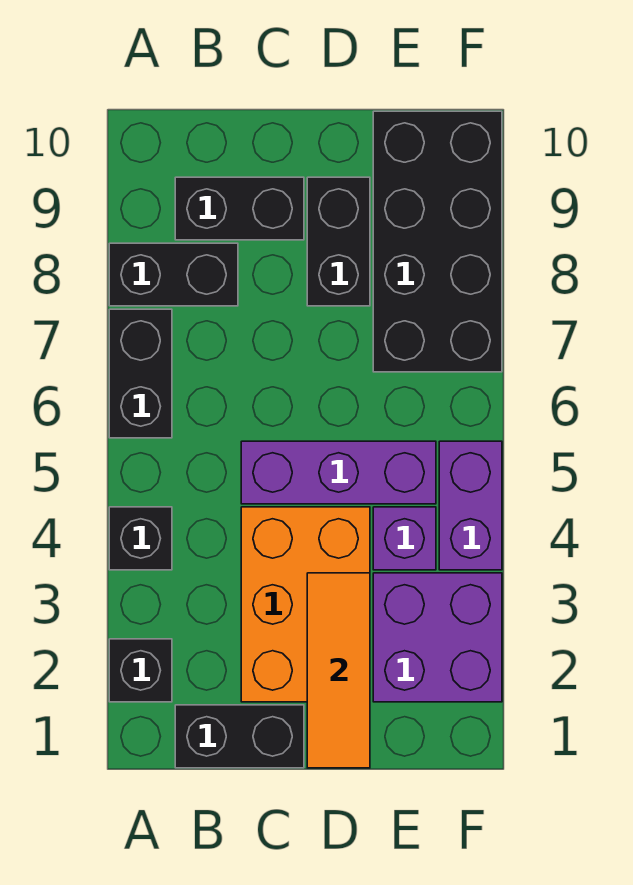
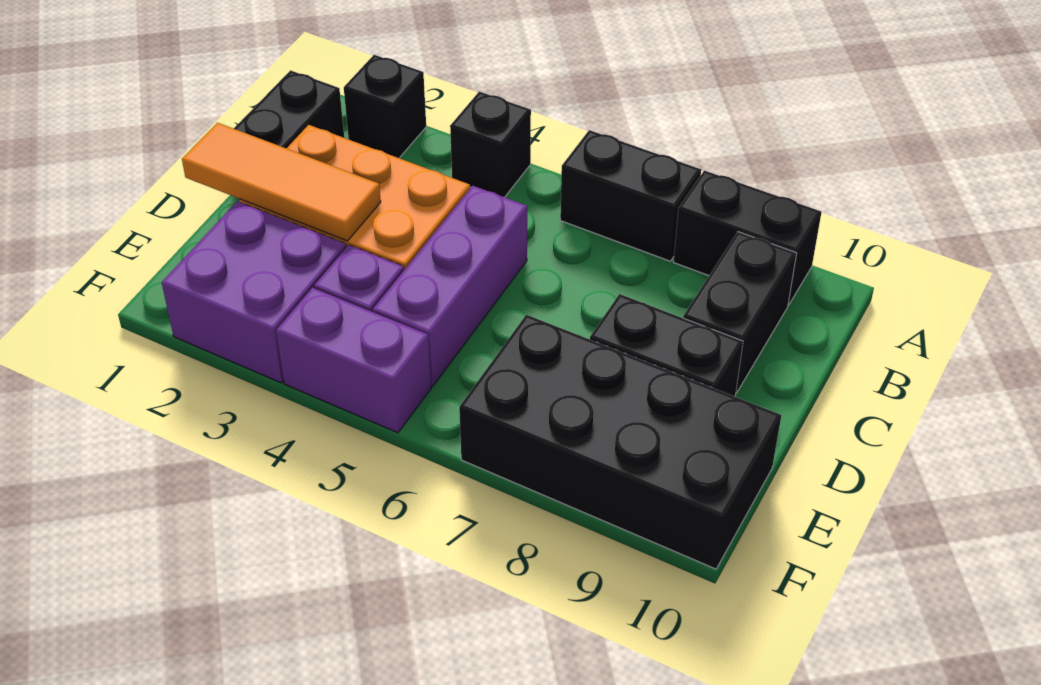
black 1x2 brick [109,243,238,306] -> black 1x2 brick turned to [673,170,822,305]

